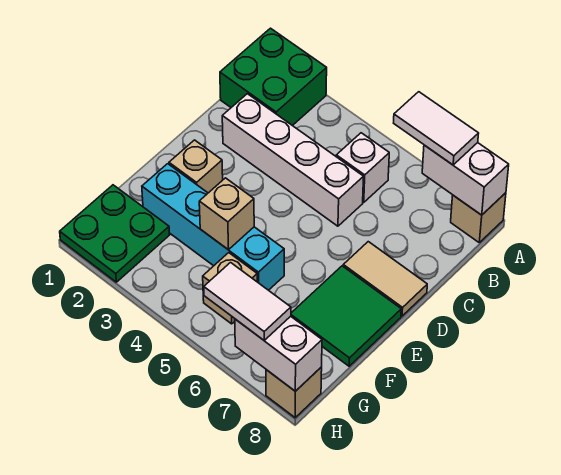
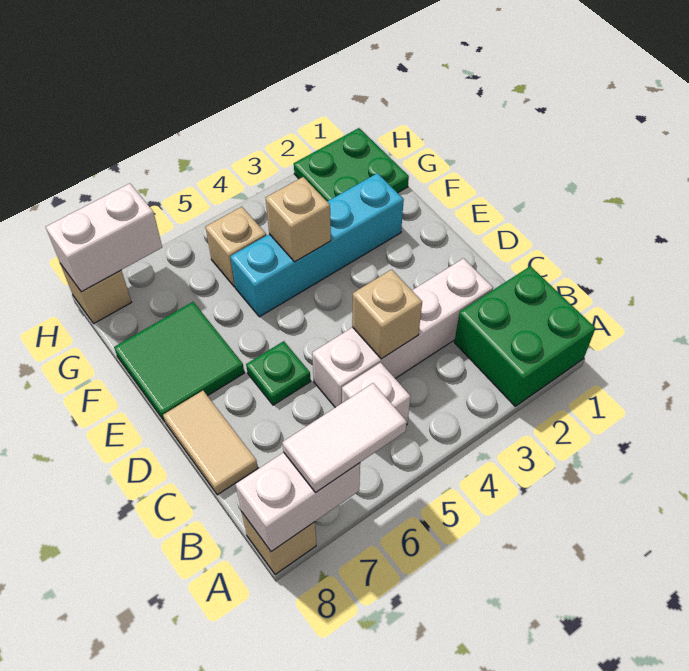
none -> green 1x1 plate [246,341,311,405]
tan 1x2 tile [343,242,427,316] -> tan 1x2 tile turned to [163,391,258,495]
tan 1x1 brick [169,140,223,193] -> tan 1x1 brick moved to [352,270,422,359]
white 1x2 tile [204,263,291,340] -> none

